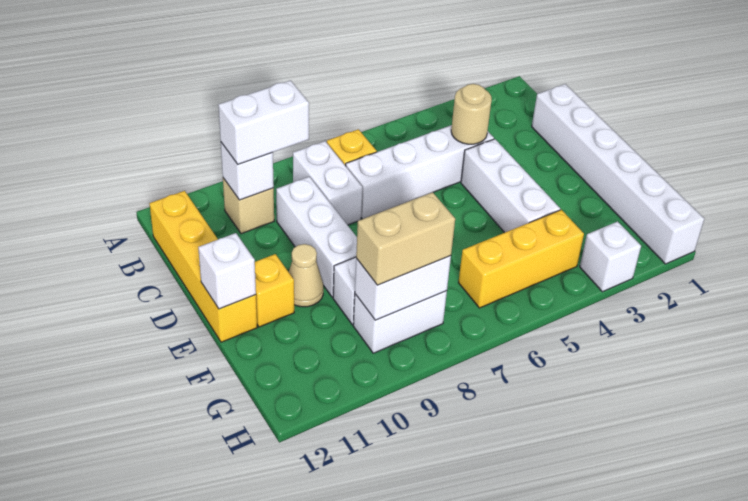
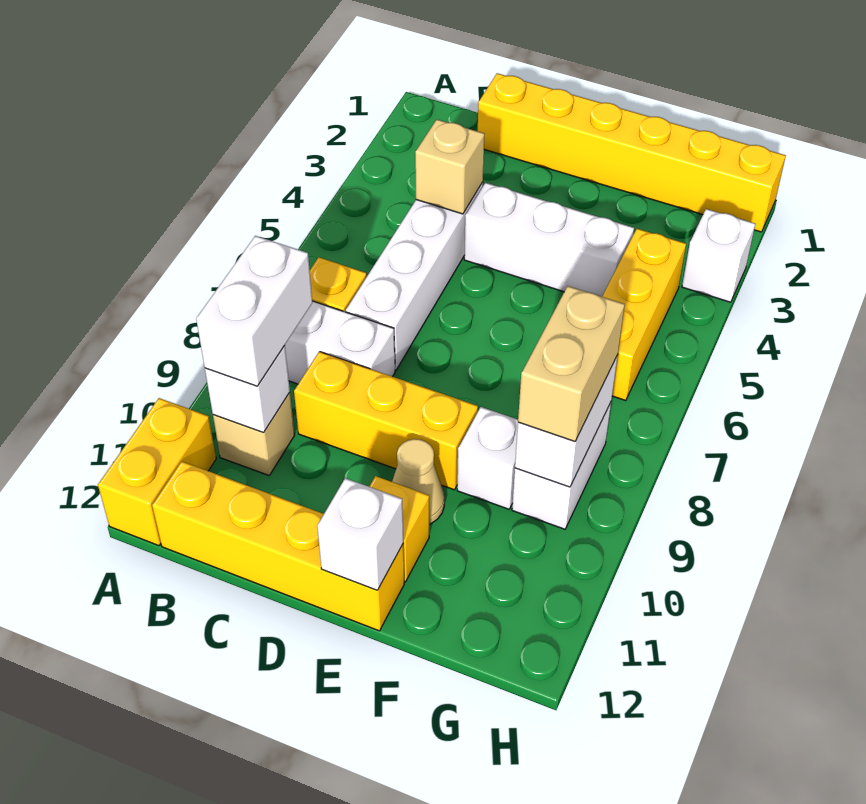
none -> yellow 1x2 brick [98,398,216,546]
white 1x6 brick [532,84,704,264] -> yellow 1x6 brick [478,73,786,232]
tan 1x1 round brick [451,84,492,144] -> tan 1x1 brick [415,120,484,214]
white 1x3 brick [276,177,357,297] -> yellow 1x3 brick [294,352,478,490]

